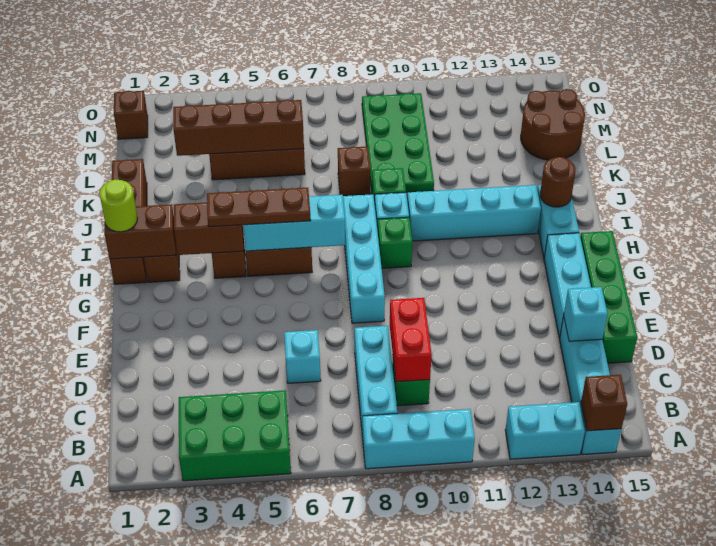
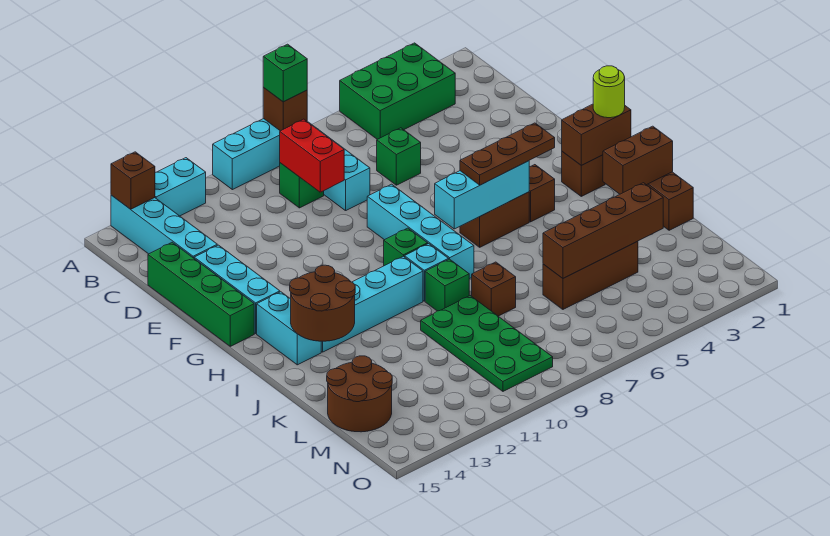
none -> green 1x1 brick [263,44,307,102]
cyan 1x1 brick [284,330,321,383] -> green 1x1 brick [377,128,421,185]
cyan 1x1 brick [564,287,608,341] -> none
brown 1x2 brick [174,202,244,255] -> brown 1x2 brick moved to [603,126,673,194]
brown 1x1 round brick [540,157,575,207] -> brown 2x2 round brick [290,265,355,341]
brown 1x1 brick [114,91,148,139] -> brown 1x1 brick moved to [263,88,307,131]

